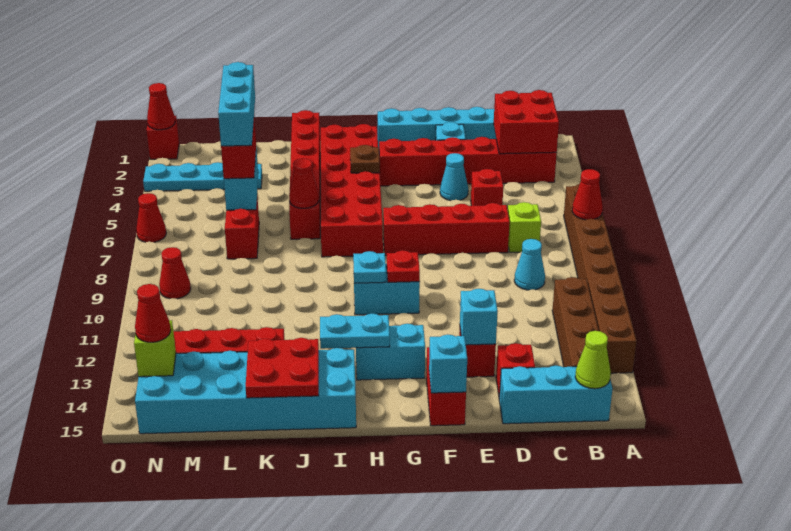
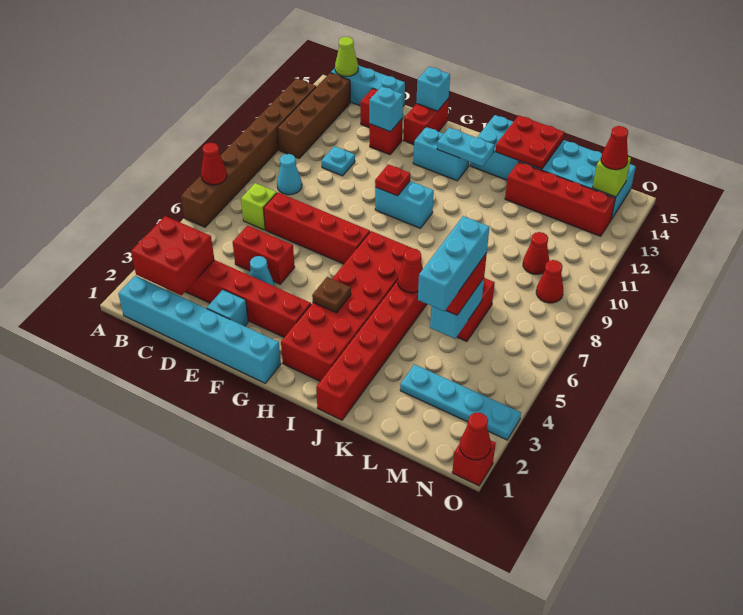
red 1x1 brick [471,169,503,206] -> red 1x2 brick [233,226,295,284]
cyan 1x1 plate [353,251,386,283] -> cyan 1x1 plate moved to [322,146,355,176]
red 1x1 cone [136,193,166,242] -> red 1x1 cone moved to [523,232,549,274]

